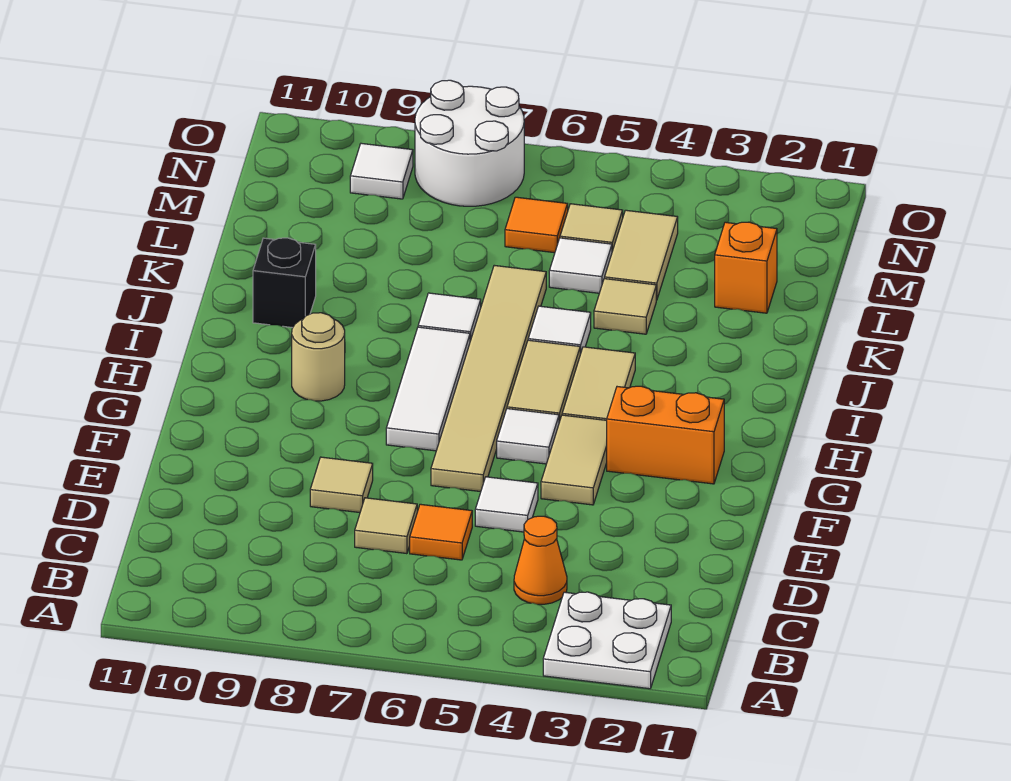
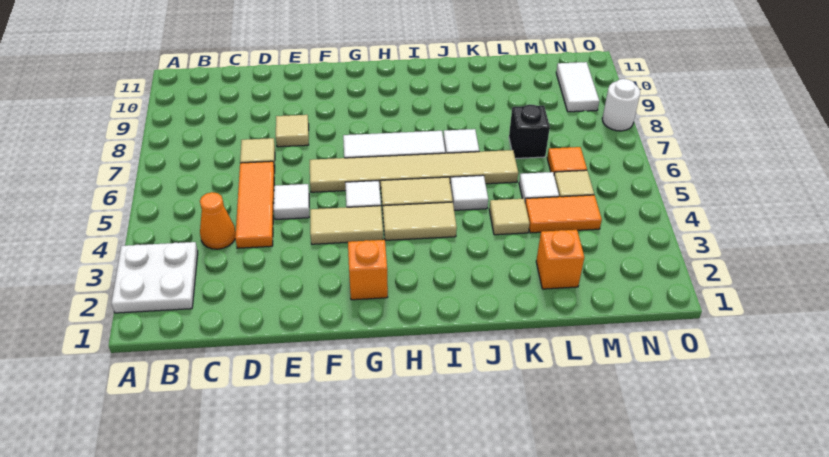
orange 1x1 tile [410,504,472,560] -> orange 1x3 tile [235,161,275,248]
orange 1x2 brick [607,386,724,484] -> orange 1x1 brick [348,240,388,300]
tan 1x1 round brick [292,313,345,401] -> none
black 1x1 brick [253,238,316,328] -> black 1x1 brick moved to [509,105,550,159]
tan 1x2 tile [605,210,678,300] -> orange 1x2 tile [525,195,602,233]
white 2x2 round brick [415,80,524,206] -> white 1x1 round brick [602,79,640,131]
white 1x1 tile [350,143,413,199] -> white 1x2 tile [556,62,599,112]

